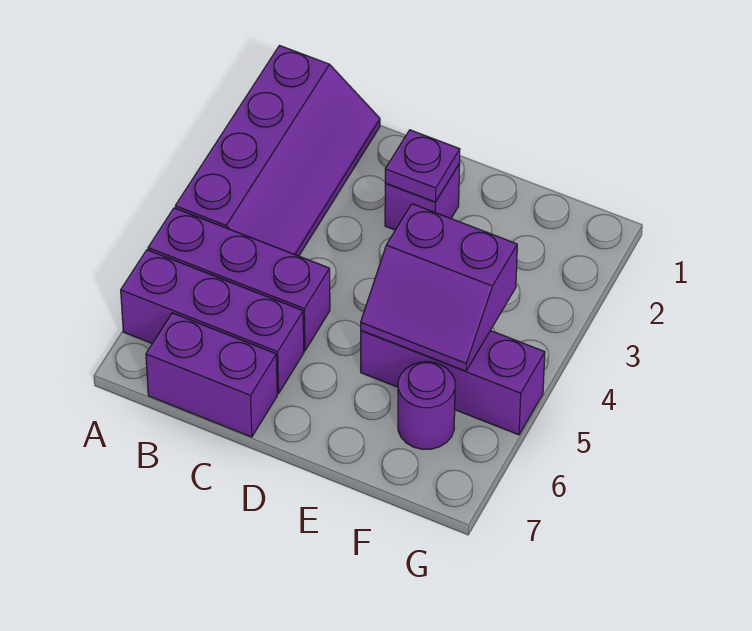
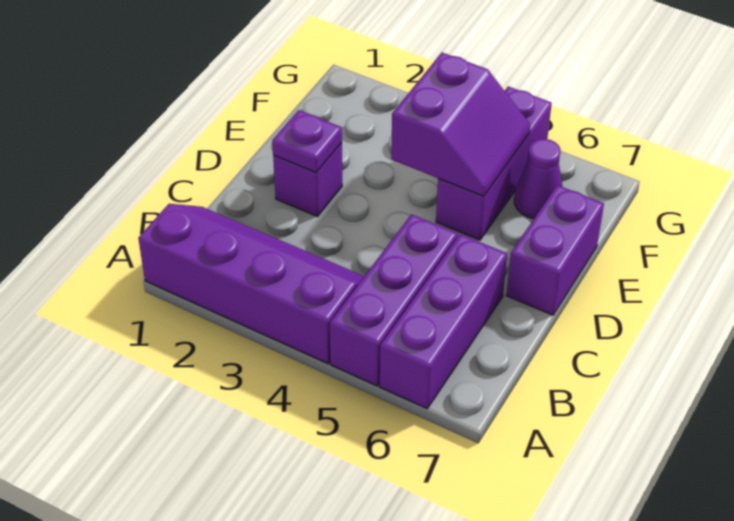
purple 1x2 brick [146,313,277,437] -> purple 1x2 brick moved to [506,185,604,315]
purple 1x1 round brick [398,362,455,449] -> purple 1x1 cone [514,139,563,219]

